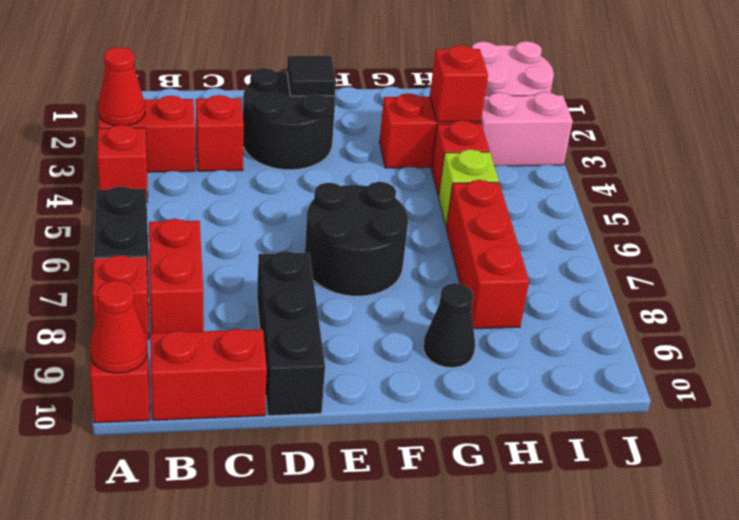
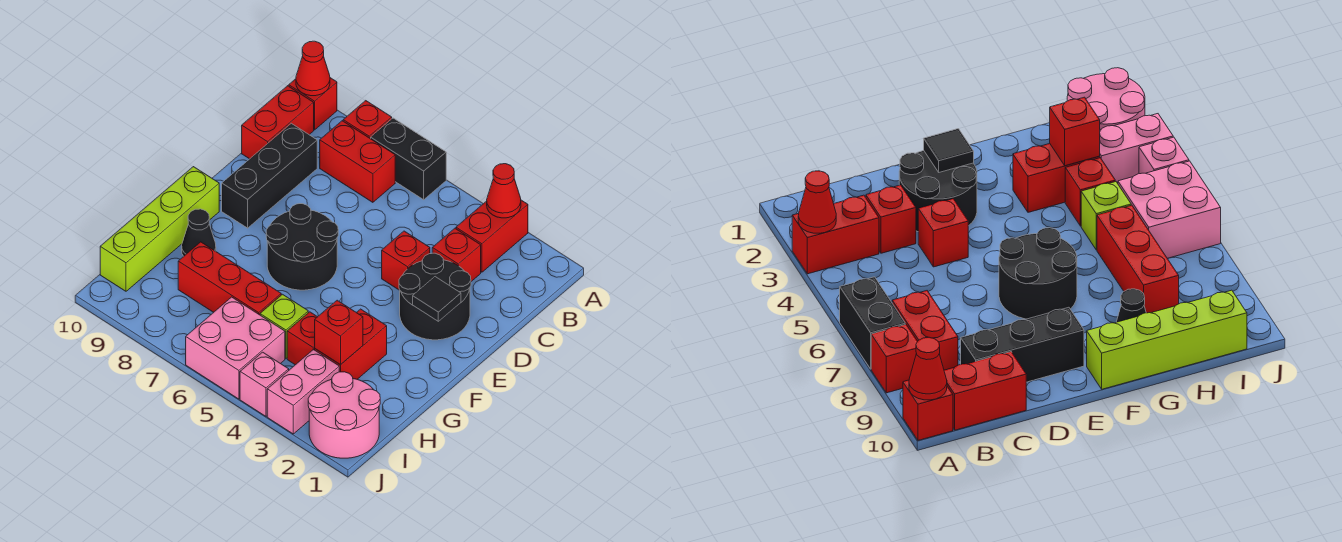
red 1x1 brick [97,125,148,202] -> red 1x1 brick moved to [382,231,430,290]
black 1x3 brick [257,251,325,416] -> black 1x3 brick turned to [222,123,317,228]
none -> lime 1x4 brick [100,167,219,291]
none -> pink 2x2 brick [186,297,285,399]
none -> pink 1x1 brick [240,352,289,416]

